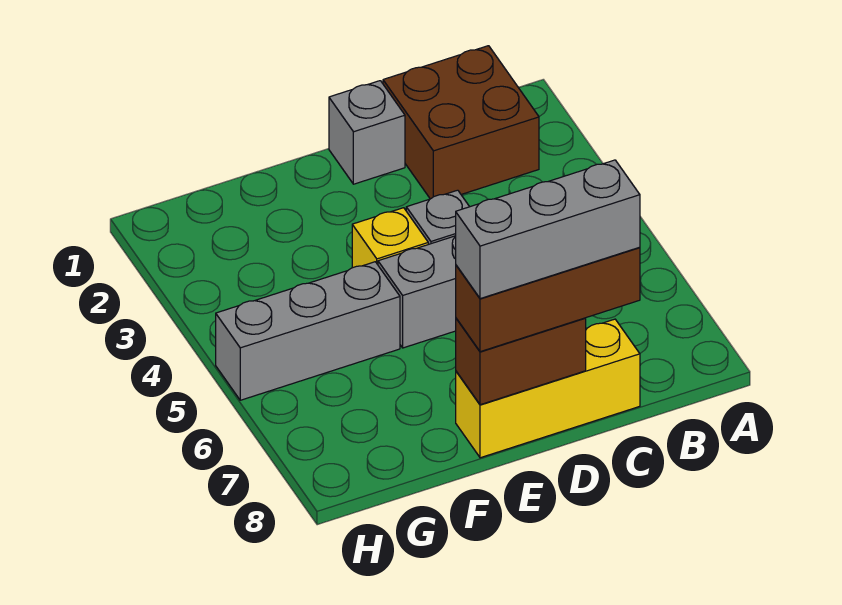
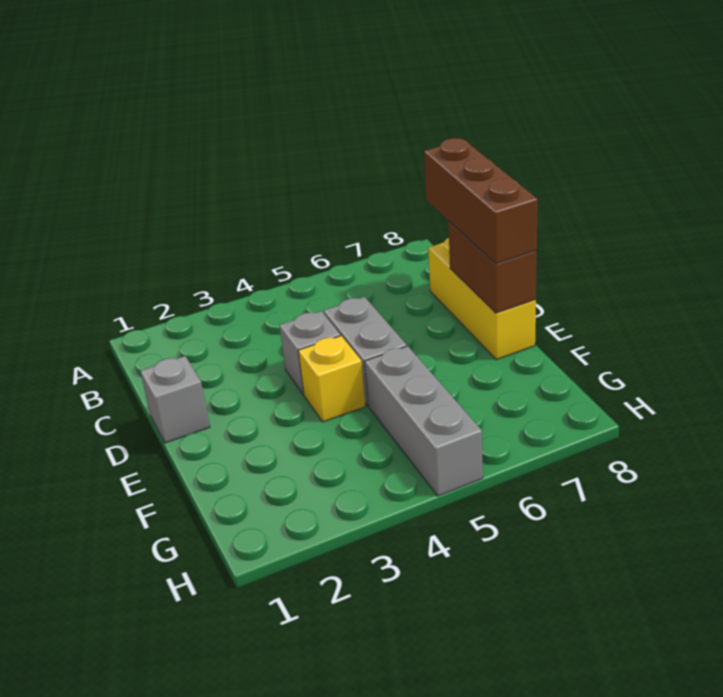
brown 2x2 brick [383,46,539,199] -> none
grey 1x3 brick [456,160,640,299] -> none

